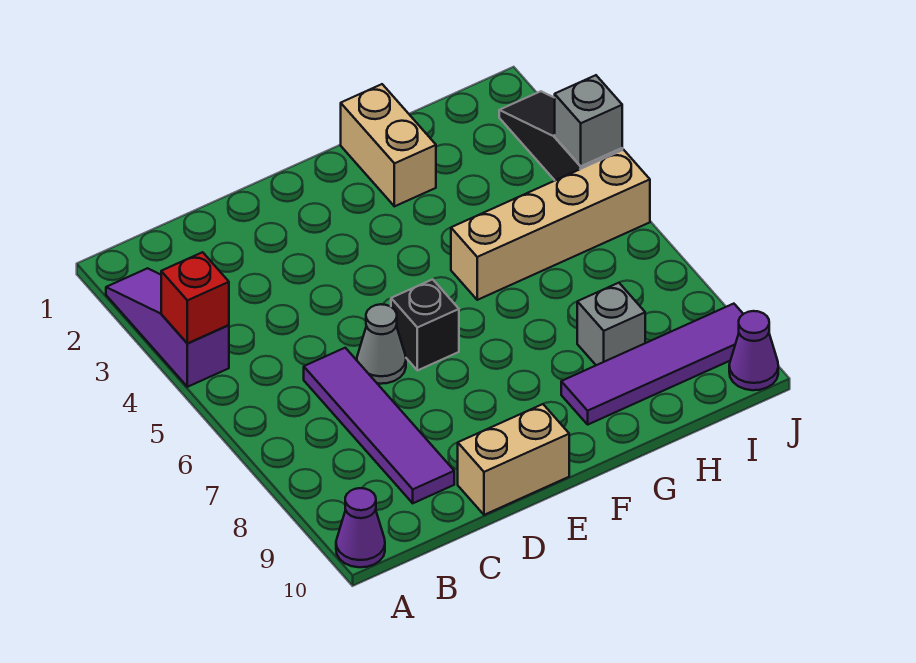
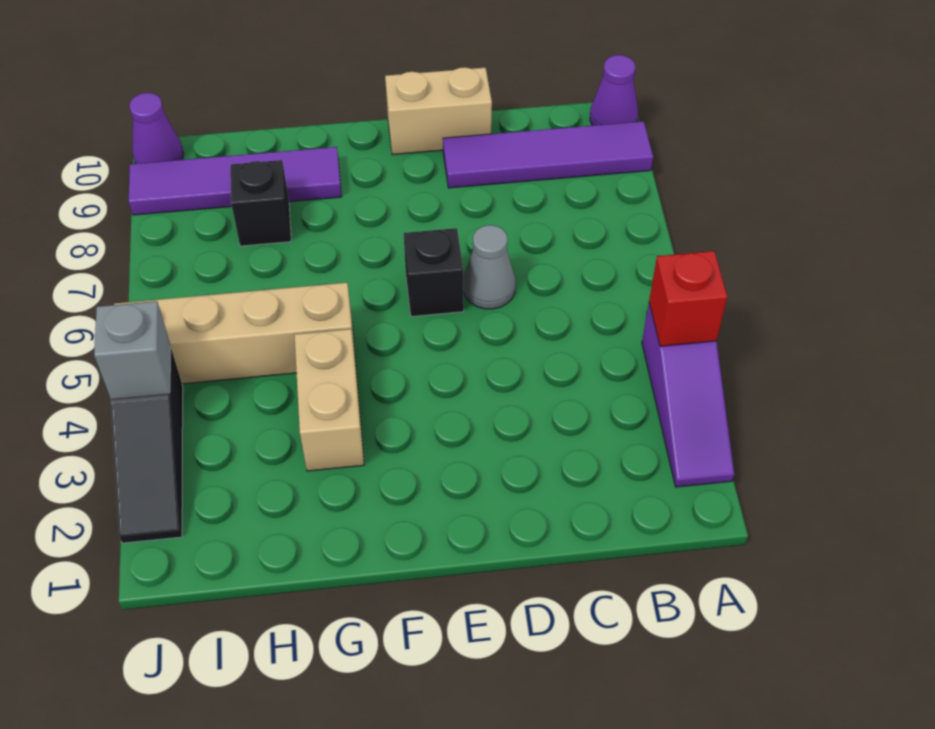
purple 1x4 tile [304,348,454,503] -> purple 1x4 tile turned to [443,121,653,188]
tan 1x2 brick [341,84,436,206] -> tan 1x2 brick moved to [295,329,364,471]
grey 1x1 brick [577,283,645,365] -> black 1x1 brick [230,160,291,246]

